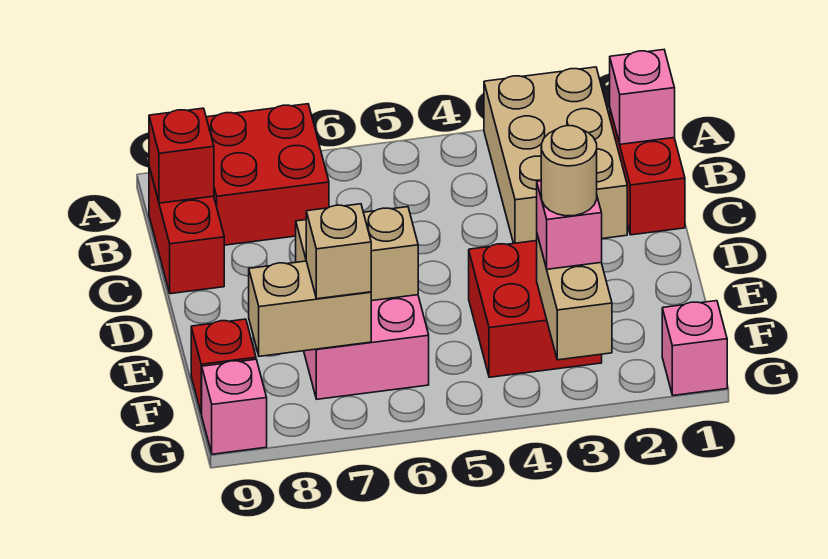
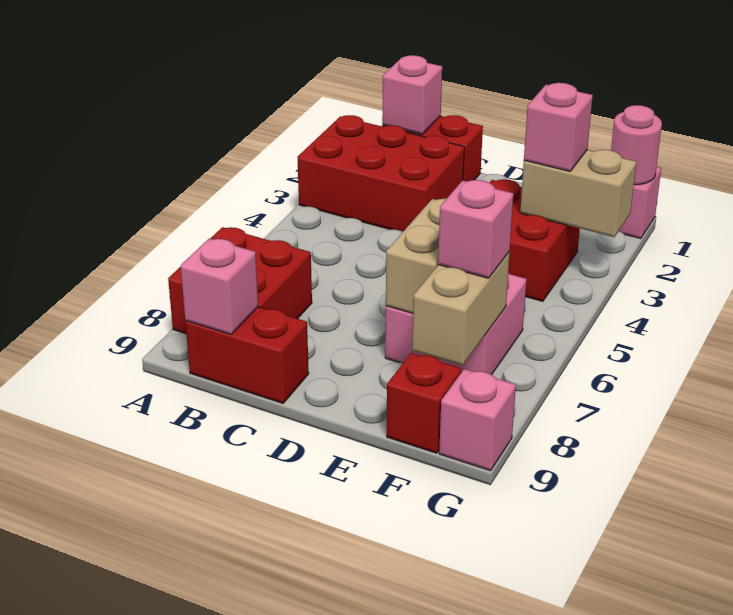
tan 2x3 brick [484,67,627,243] -> red 2x3 brick [297,115,464,232]
red 1x1 brick [149,108,214,203] -> pink 1x1 brick [181,238,258,334]
tan 1x1 round brick [541,126,597,216] -> none
tan 1x1 brick [306,204,371,299] -> pink 1x1 brick [438,180,513,278]
none -> pink 1x1 round brick [611,105,662,185]

